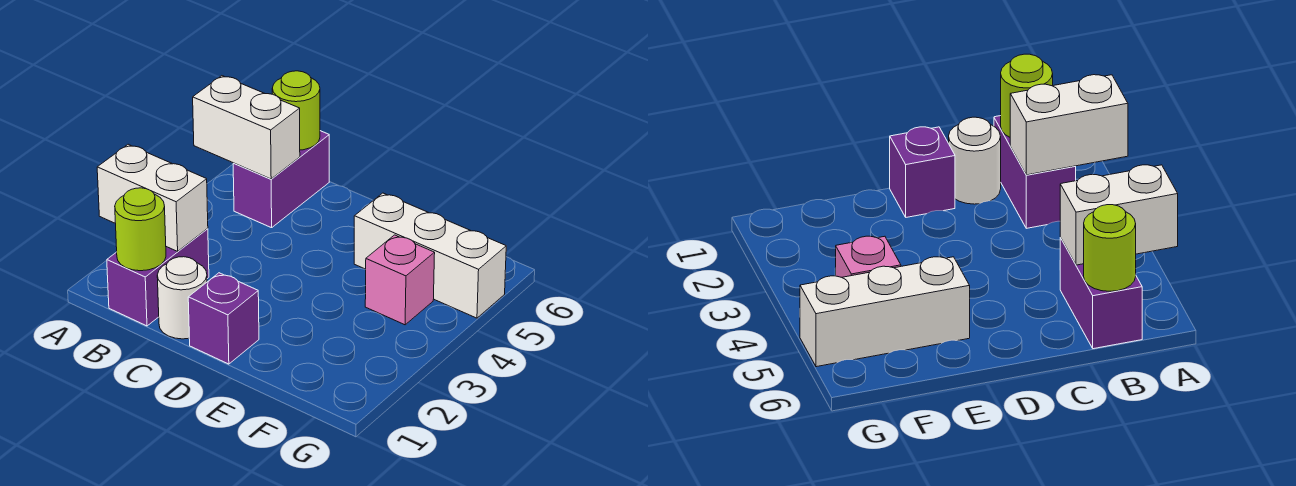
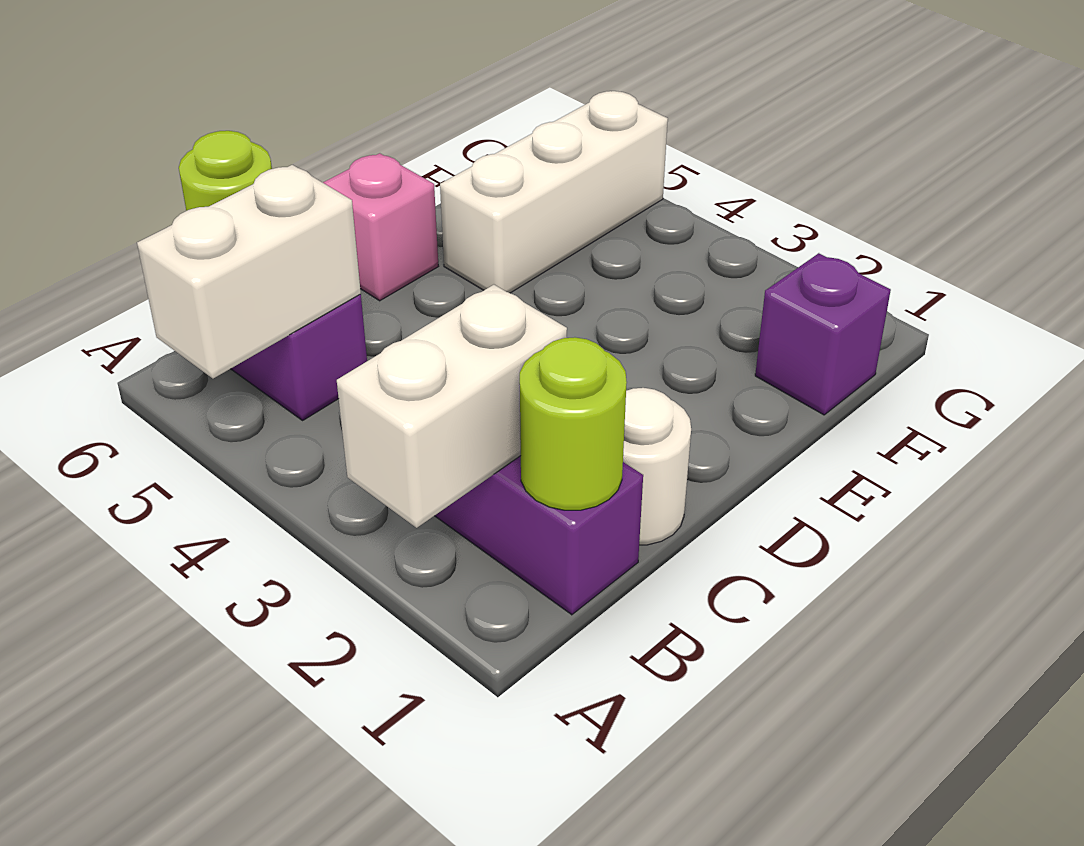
purple 1x1 brick [188,273,259,364] -> purple 1x1 brick moved to [755,253,891,415]
pink 1x1 brick [365,235,435,325] -> pink 1x1 brick moved to [323,153,438,301]

